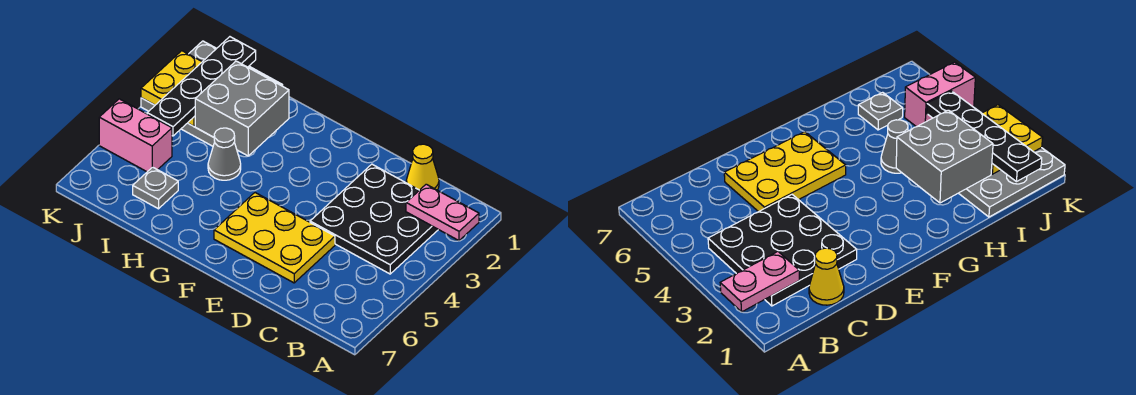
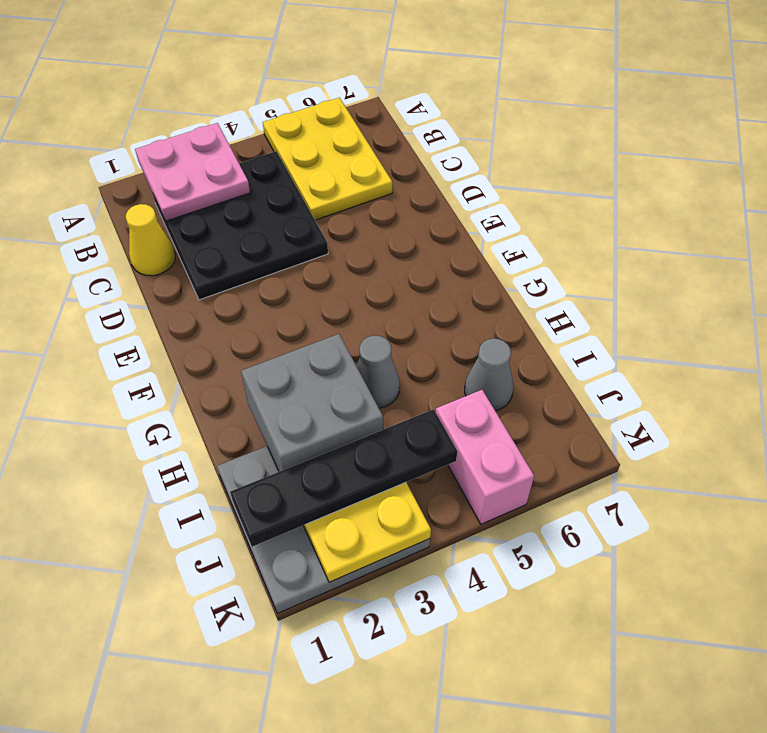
pink 1x2 plate [406,184,479,241] -> pink 2x2 plate [135,123,250,221]
yellow 2x3 plate [214,193,335,283] -> yellow 2x3 plate moved to [263,98,392,220]
grey 1x1 plate [133,167,178,209] -> grey 1x1 cone [465,339,513,411]

